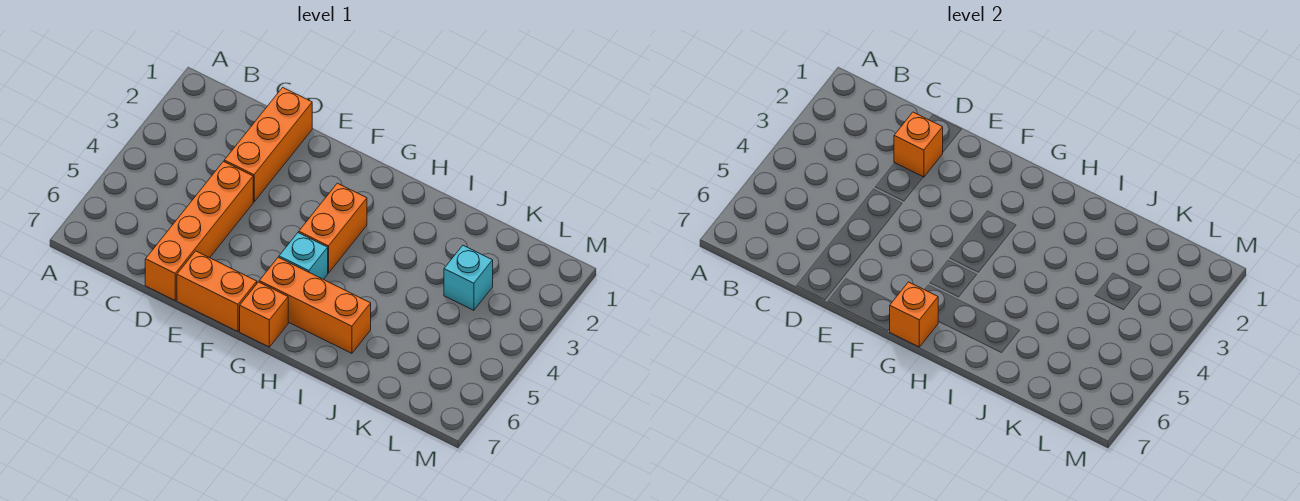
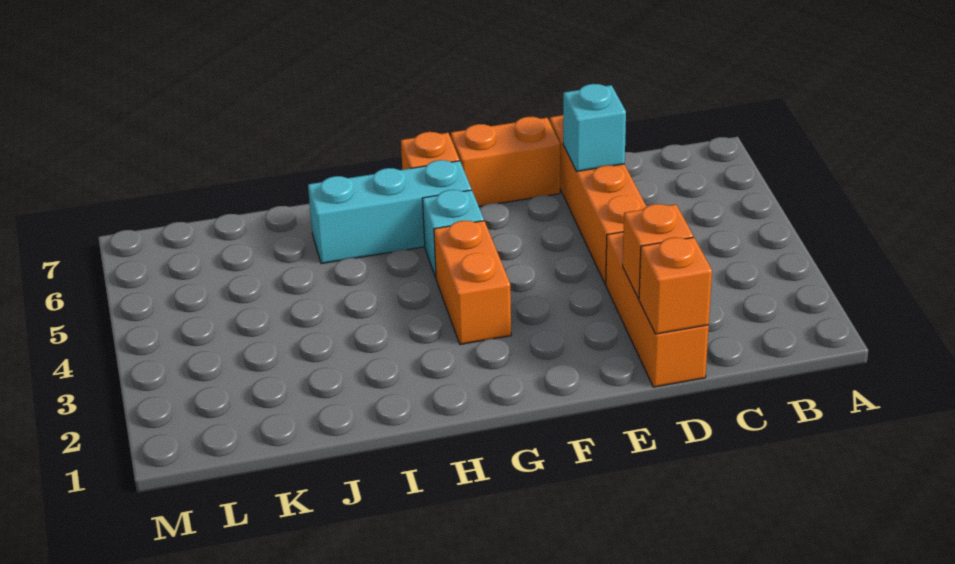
orange 1x3 brick [259,257,371,353] -> cyan 1x3 brick [308,160,471,264]
orange 1x1 brick [890,282,938,347] -> orange 1x1 brick moved to [639,237,712,334]
cyan 1x1 brick [444,245,493,310] -> cyan 1x1 brick moved to [563,84,626,172]

